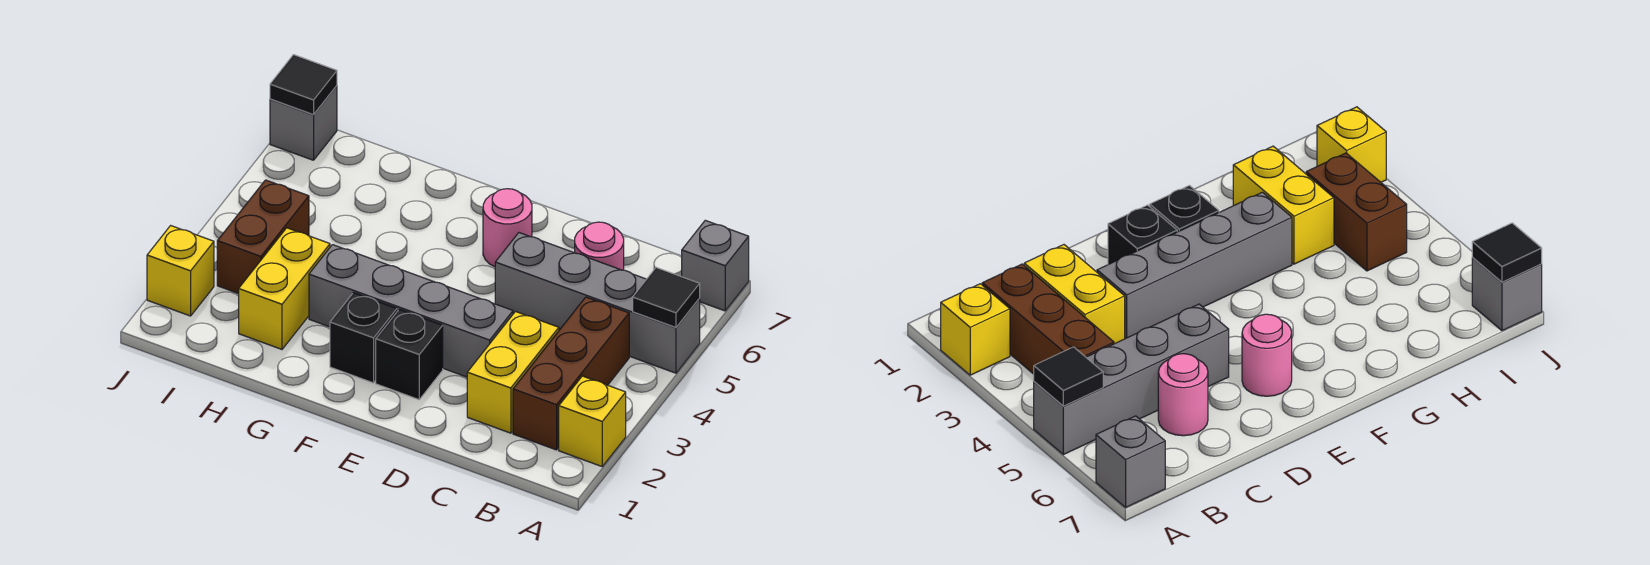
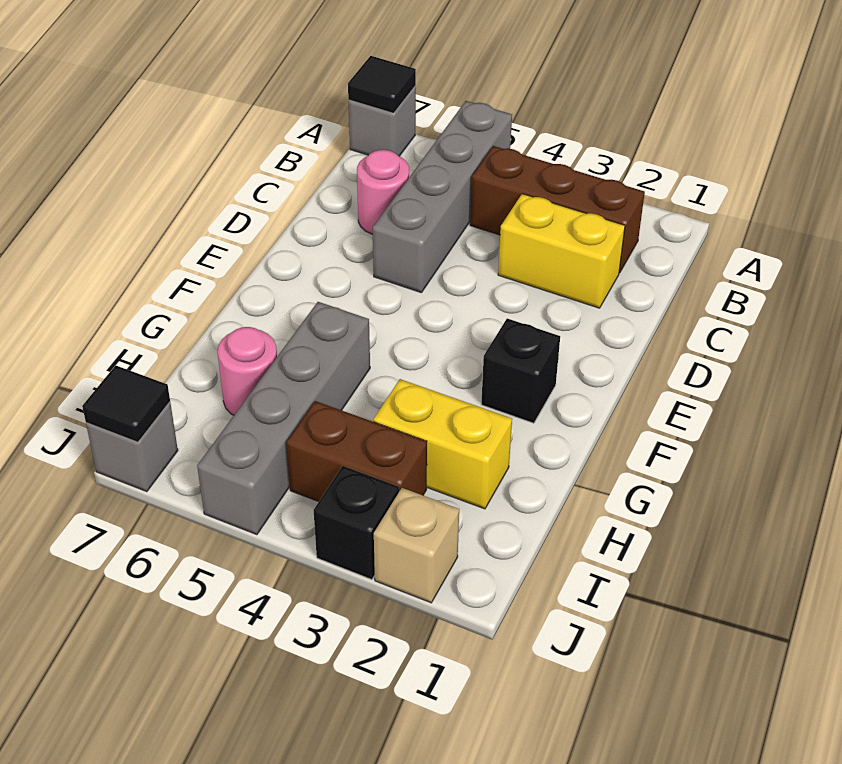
yellow 1x1 brick [559,376,626,466] -> none
black 1x1 tile [633,268,700,328] -> black 1x1 tile moved to [348,56,416,113]
grey 1x4 brick [309,245,513,377] -> grey 1x4 brick moved to [197,302,370,535]
black 1x1 brick [376,309,443,400] -> black 1x1 brick moved to [314,466,399,580]
pink 1x1 round brick [483,189,532,267] -> pink 1x1 round brick moved to [218,327,277,415]
yellow 1x1 brick [147,226,214,316] -> tan 1x1 brick [374,488,459,603]

